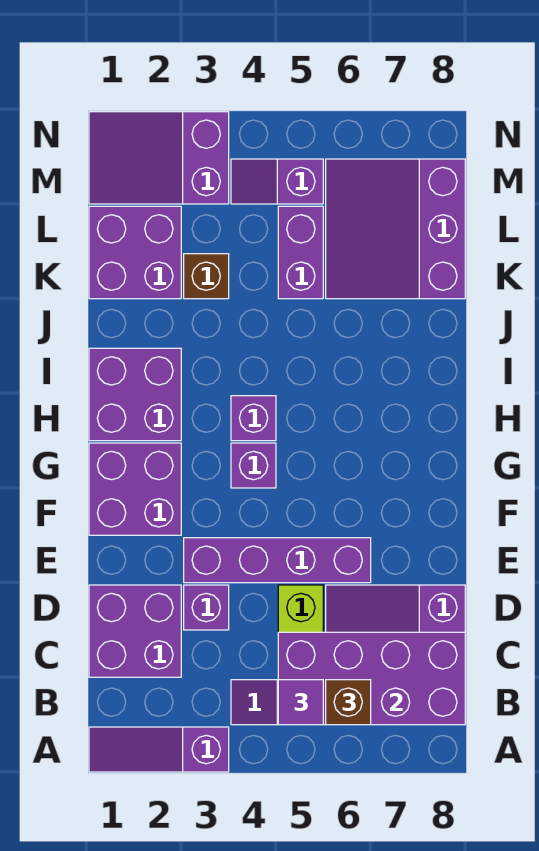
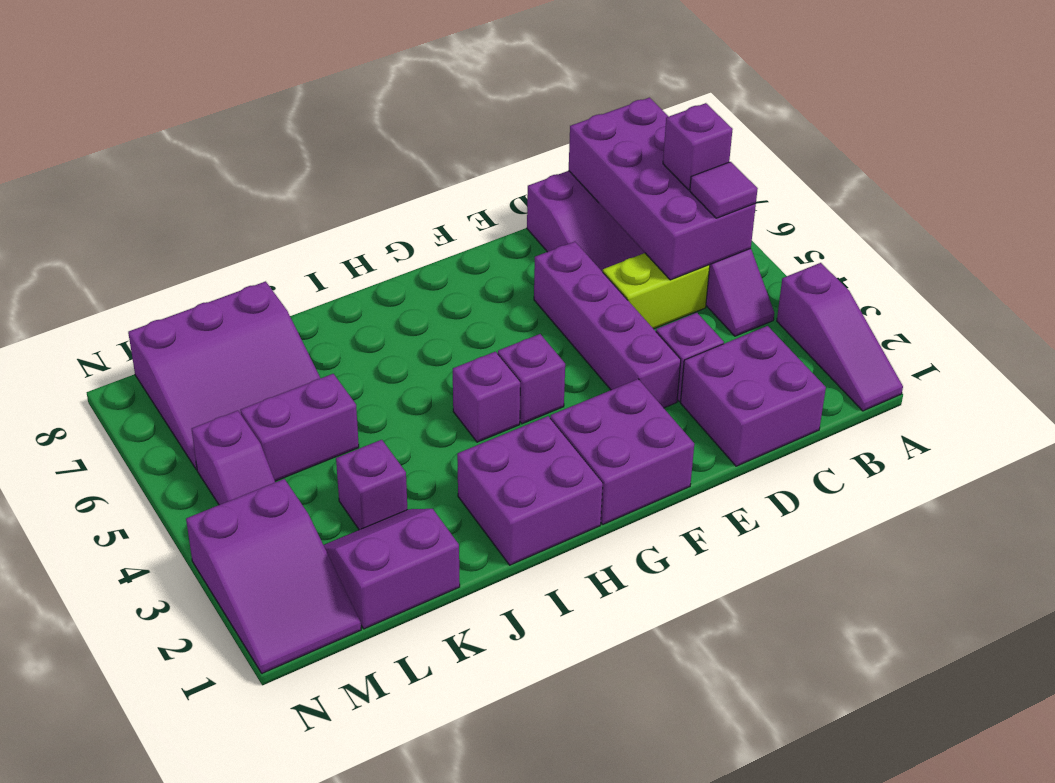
brown 1x1 brick [326,680,371,725] -> purple 1x1 brick [663,103,733,190]
purple 2x2 brick [89,206,181,299] -> purple 2x2 slope [324,509,460,629]
brown 1x1 brick [184,254,229,299] -> purple 1x1 brick [336,440,407,530]

